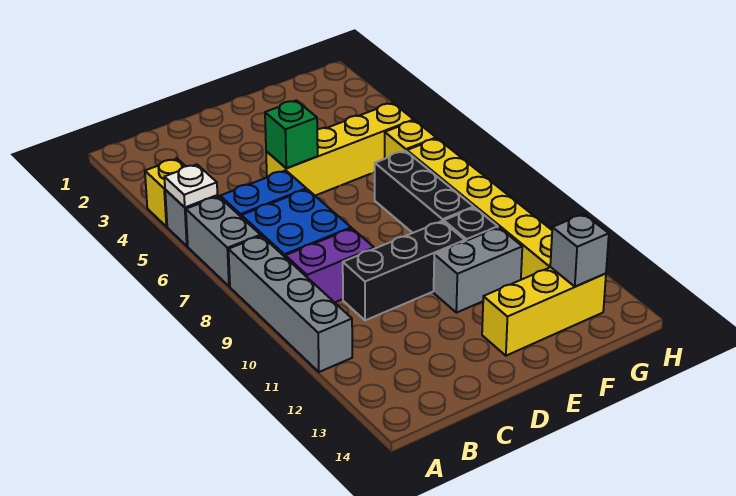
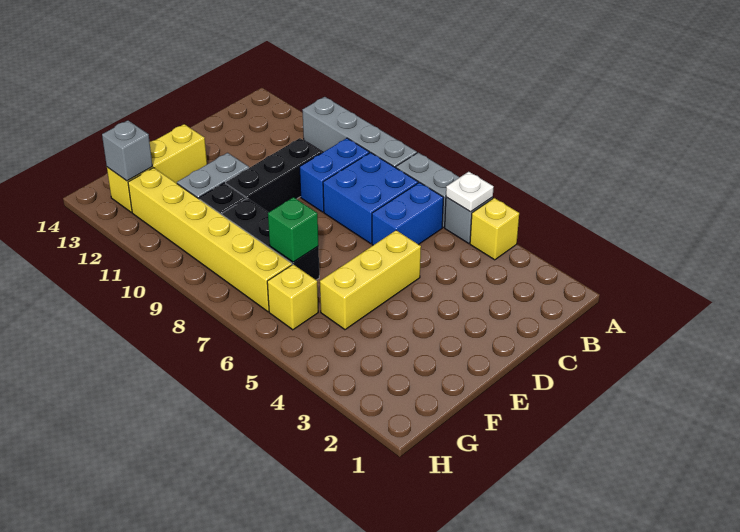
purple 1x2 brick [285,229,374,302] -> blue 1x2 brick [300,138,369,212]
yellow 1x4 brick [266,103,414,196] -> yellow 1x3 brick [320,230,421,330]
green 1x1 brick [265,100,318,168] -> green 1x1 brick moved to [268,197,318,262]

